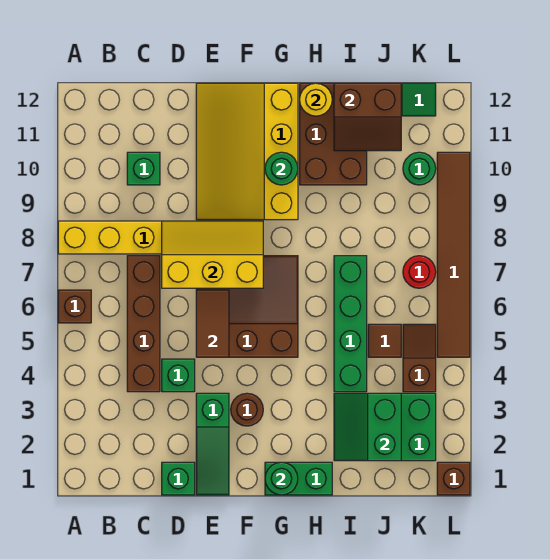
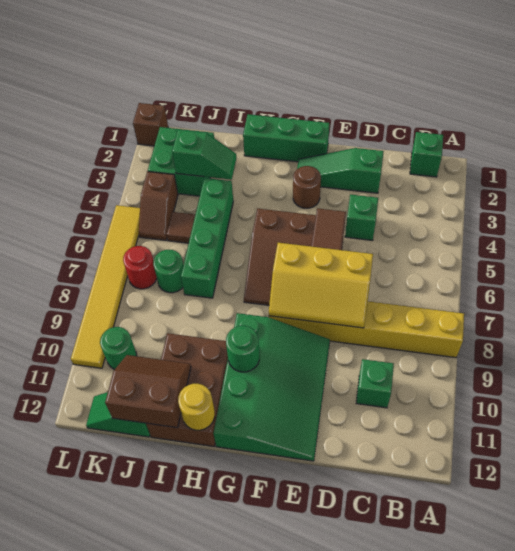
brown 1x1 brick [58,290,91,323] -> none
brown 1x4 brick [127,256,160,392] -> none
green 1x1 brick [162,462,195,495] -> green 1x1 brick moved to [410,132,443,177]
green 1x3 slope [196,393,229,495] -> green 1x3 slope turned to [297,148,384,193]
yellow 3x4 slope [196,83,298,220] -> green 3x4 slope [213,313,330,461]
green 1x2 brick [265,462,332,495] -> green 1x3 brick [243,114,329,162]
green 1x1 round brick [265,462,298,495] -> green 1x1 round brick moved to [153,250,184,293]
green 2x2 slope [334,393,401,461] -> green 1x2 slope [172,130,237,180]
brown 1x6 tile [437,152,470,357] -> yellow 1x6 tile [71,205,140,368]

